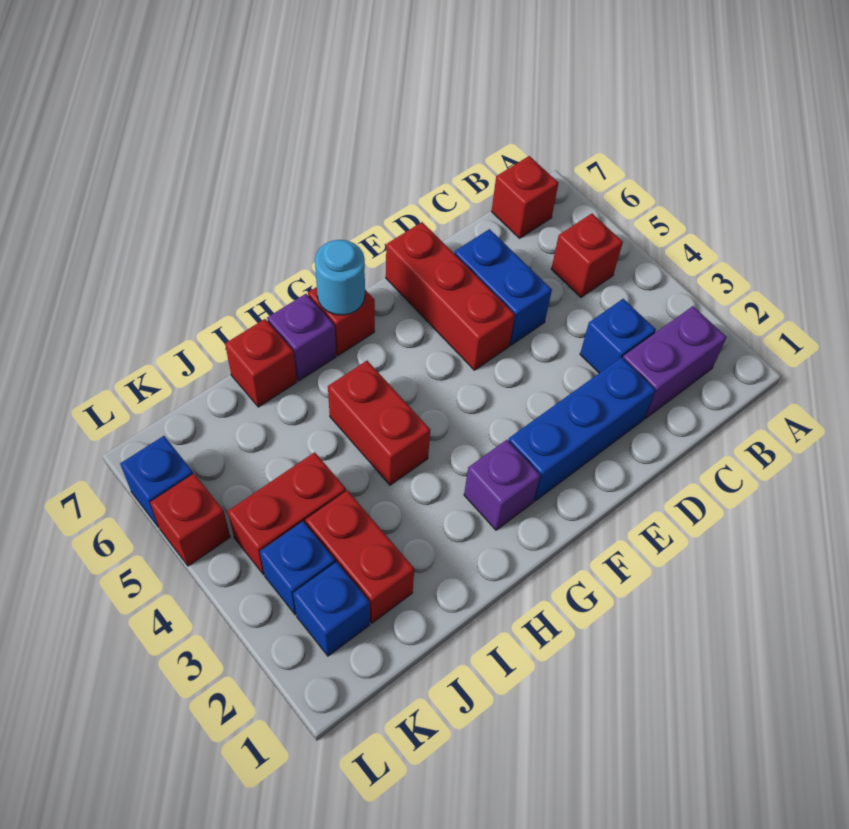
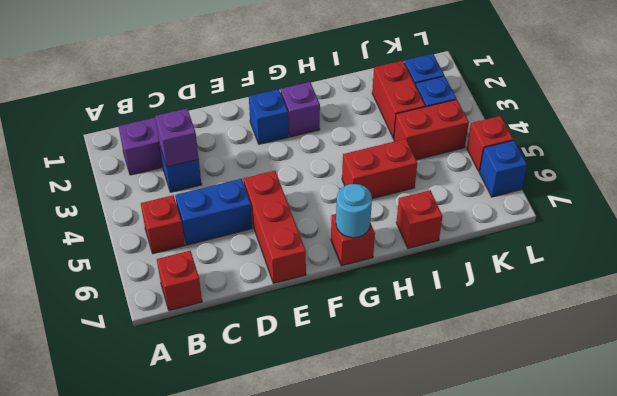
blue 1x3 brick [508,357,655,501] -> blue 1x1 brick [249,89,289,144]
blue 1x2 brick [454,229,552,345] -> blue 1x2 brick turned to [175,179,252,245]
red 1x2 brick [328,361,430,485] -> red 1x2 brick turned to [342,139,417,199]
purple 1x1 brick [267,294,336,381] -> purple 1x1 brick moved to [155,109,199,167]

